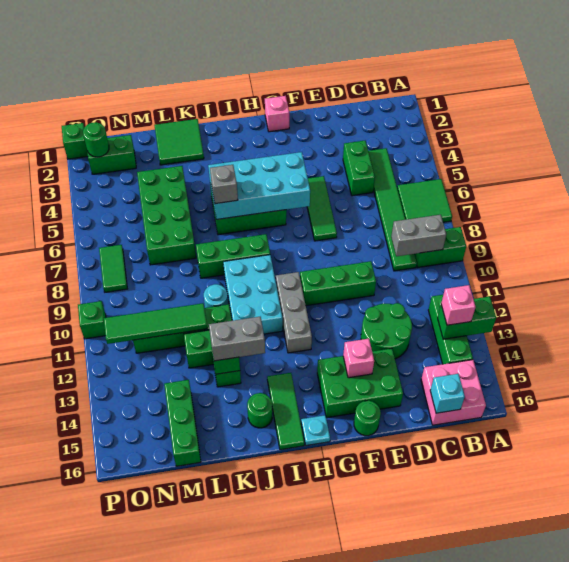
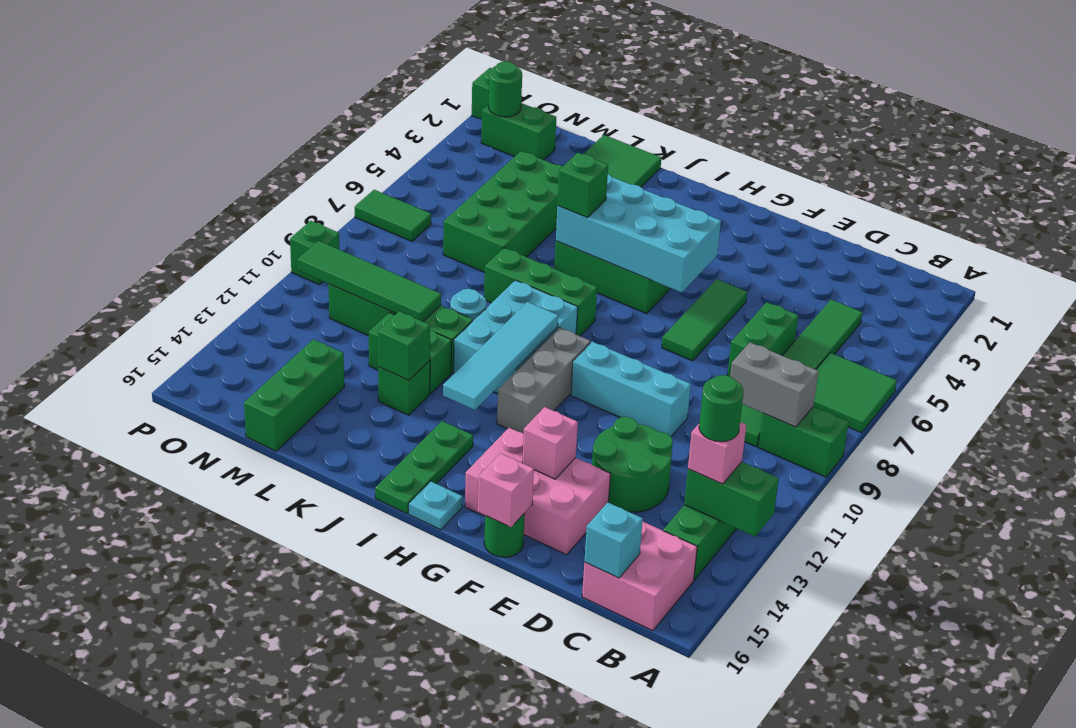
green 1x2 brick [343,141,375,196] -> green 1x2 brick moved to [727,302,798,376]
green 1x3 brick [300,261,376,306] -> cyan 1x3 brick [571,342,691,436]
green 2x3 brick [317,348,403,418] -> pink 2x3 brick [465,428,610,555]
pink 1x1 brick [265,96,289,132] -> pink 1x1 brick moved to [478,453,534,527]
none -> cyan 1x4 tile [443,302,558,410]
green 1x3 tile [267,373,304,450] -> green 1x3 plate [375,421,473,514]
grey 1x1 brick [210,165,238,204] -> green 1x1 brick [558,153,608,218]
grey 1x2 brick [209,317,265,361] -> none
green 1x1 round brick [247,393,272,428] -> green 1x1 round brick moved to [699,375,744,442]
green 1x2 tile [99,245,127,292] -> green 1x2 tile turned to [355,190,431,241]

